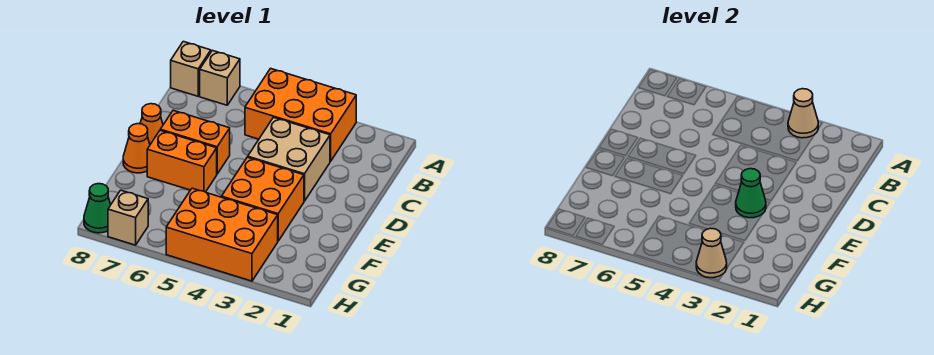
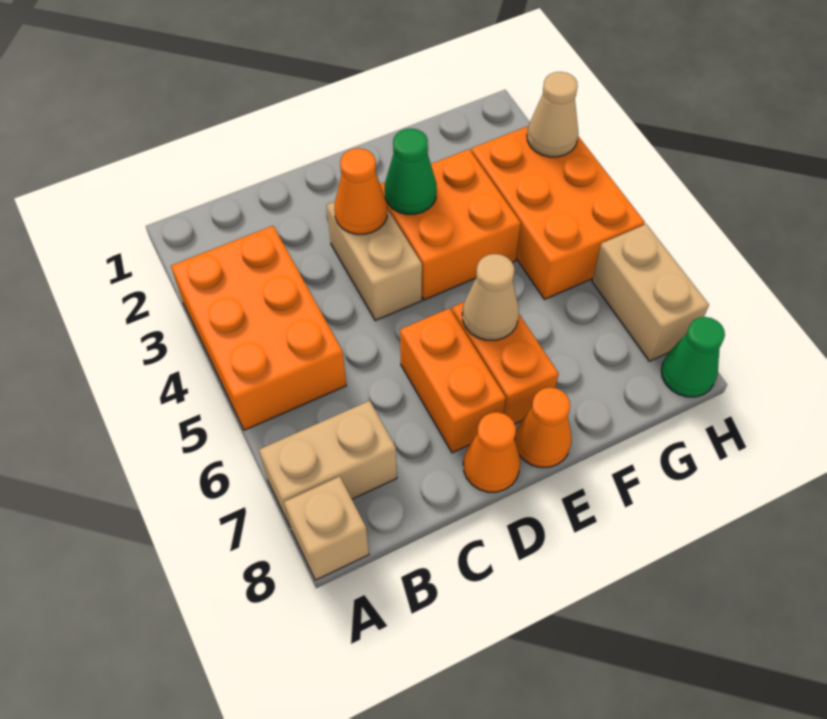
tan 1x1 cone [788,89,818,138] -> tan 1x1 cone moved to [462,254,519,340]
tan 1x1 brick [200,50,240,105] -> tan 1x2 brick [259,401,397,528]
tan 2x2 brick [248,117,330,201] -> tan 1x2 brick [327,202,422,320]
none -> orange 1x1 cone [334,148,387,234]
tan 1x1 brick [108,190,148,245] -> tan 1x2 brick [592,224,709,361]

